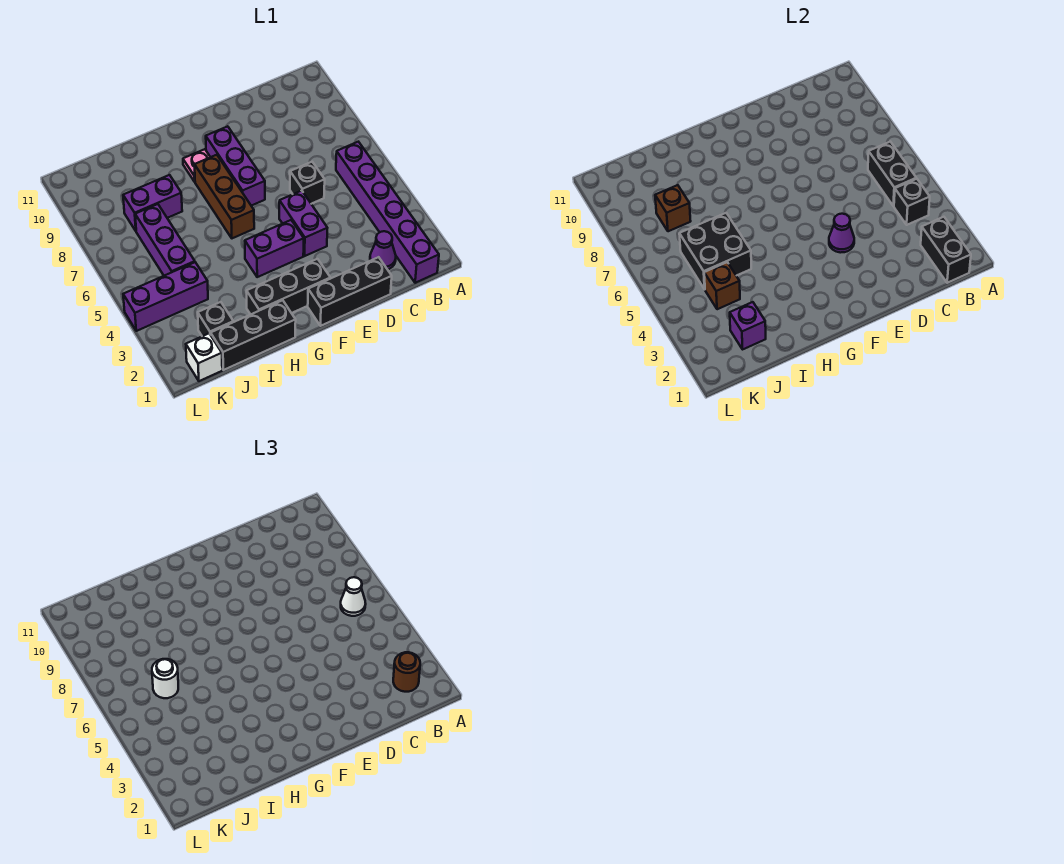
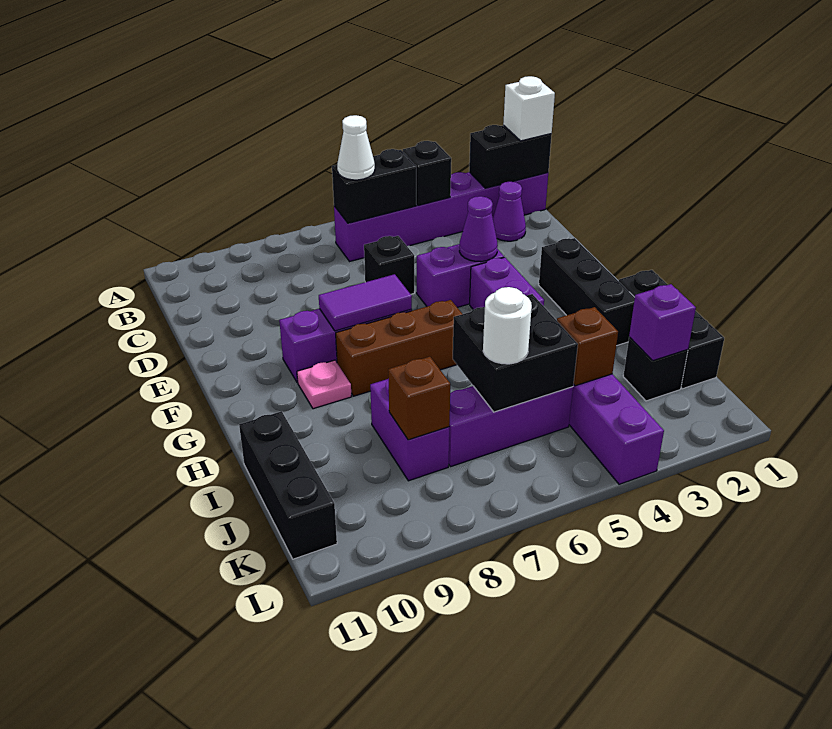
brown 1x1 round brick [393,652,420,692] -> none
black 1x3 brick [308,257,392,326] -> black 1x3 brick moved to [239,411,337,559]
none -> purple 1x2 tile [319,274,412,331]
white 1x1 brick [186,334,222,381] -> white 1x1 brick moved to [503,76,555,141]

